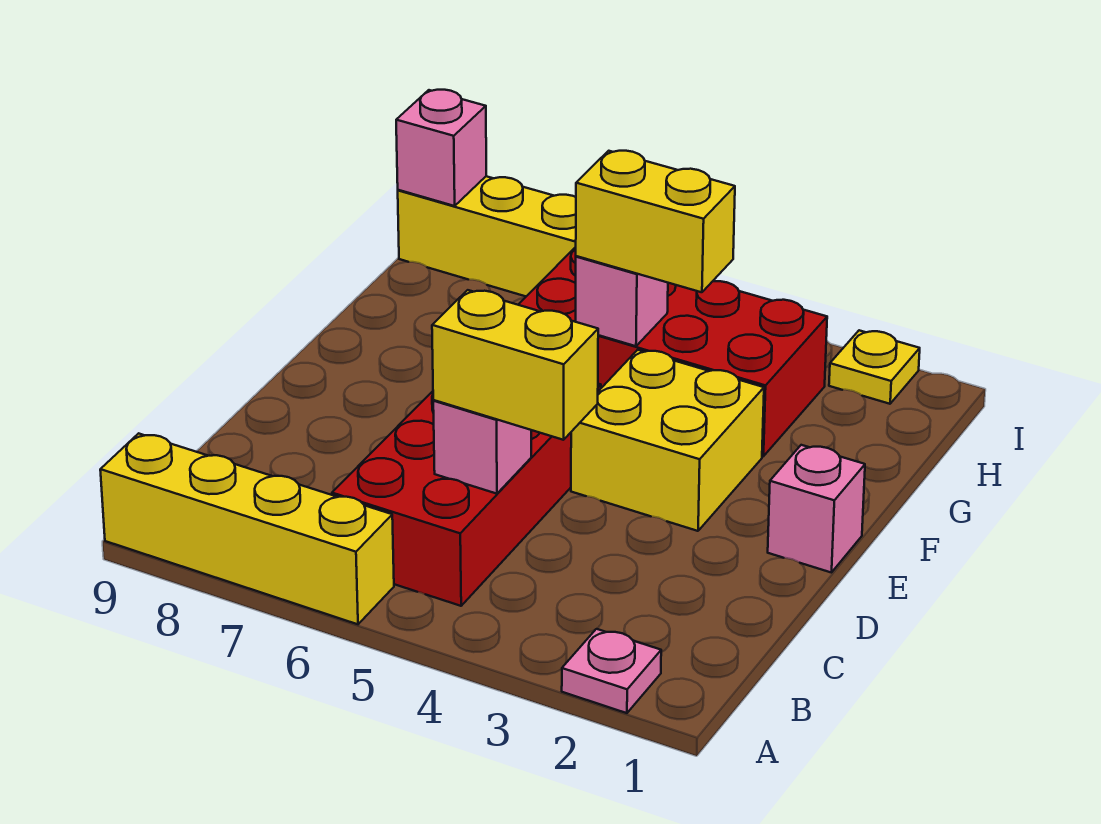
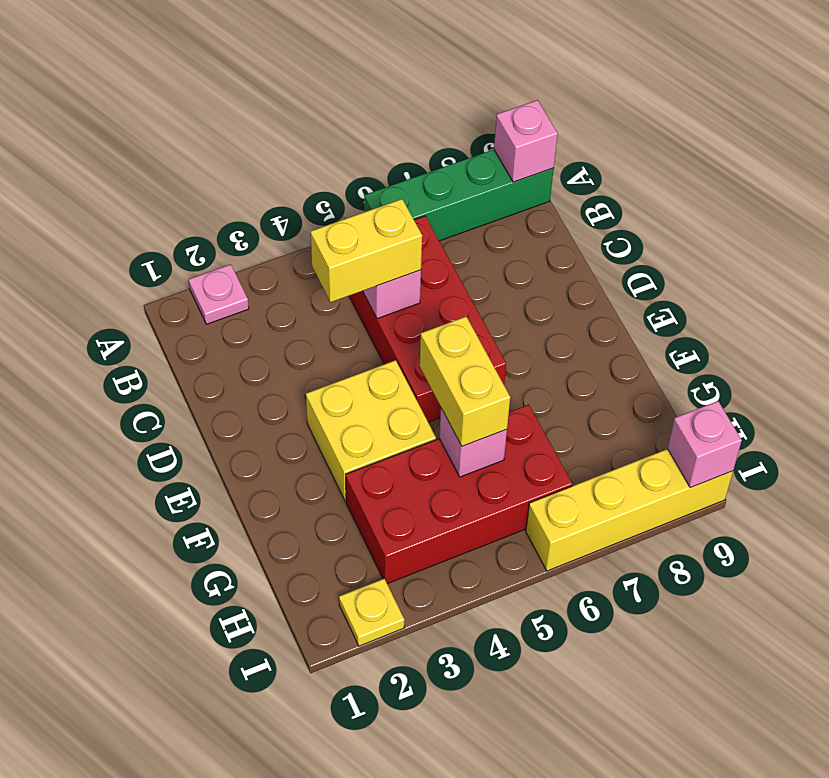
yellow 1x4 brick [100,433,394,624] -> green 1x4 brick [364,150,554,241]
pink 1x1 brick [768,445,865,573] -> pink 1x1 brick moved to [494,100,558,182]
yellow 1x2 brick [576,151,735,292] -> yellow 1x2 brick turned to [420,316,510,446]

